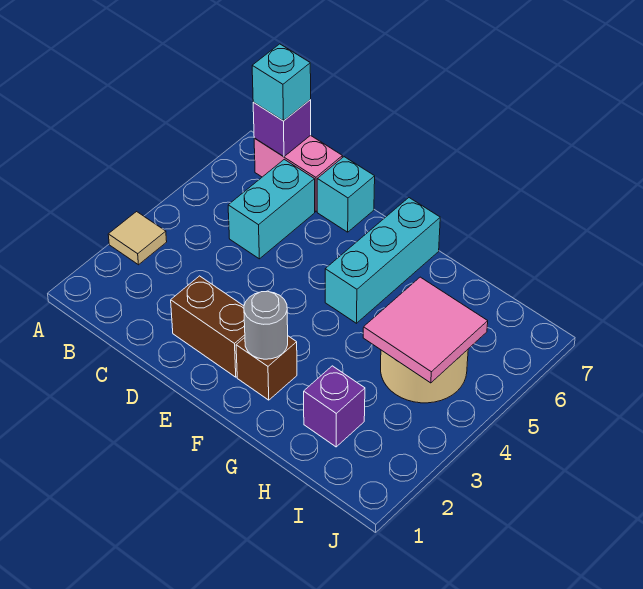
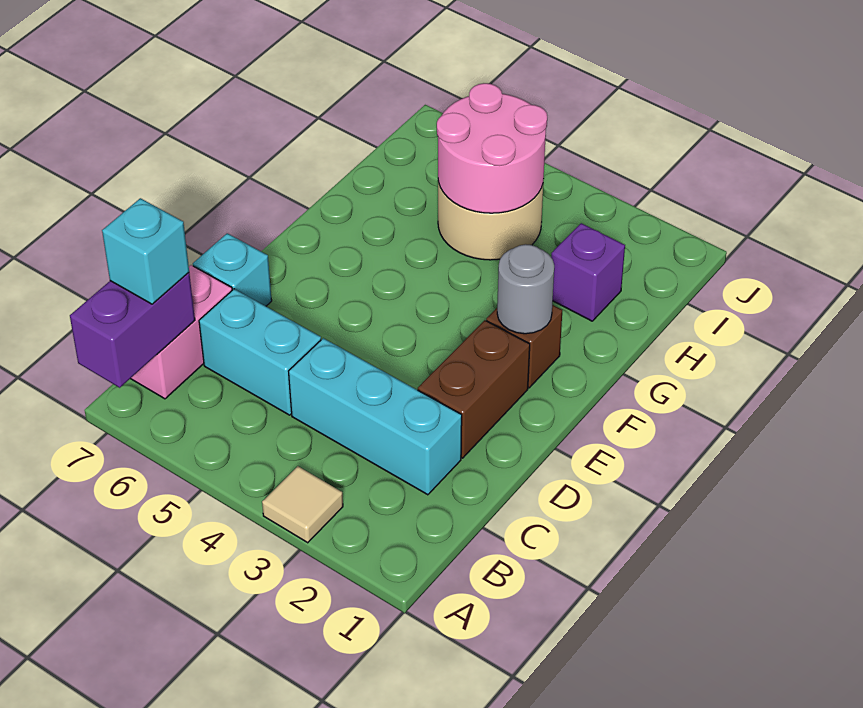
purple 1x1 brick [253,100,311,157] -> purple 1x2 brick [70,273,195,388]
cyan 1x3 brick [325,198,440,323] -> cyan 1x3 brick moved to [289,338,462,495]
pink 2x2 tile [363,277,488,383] -> pink 2x2 round brick [437,83,547,213]

